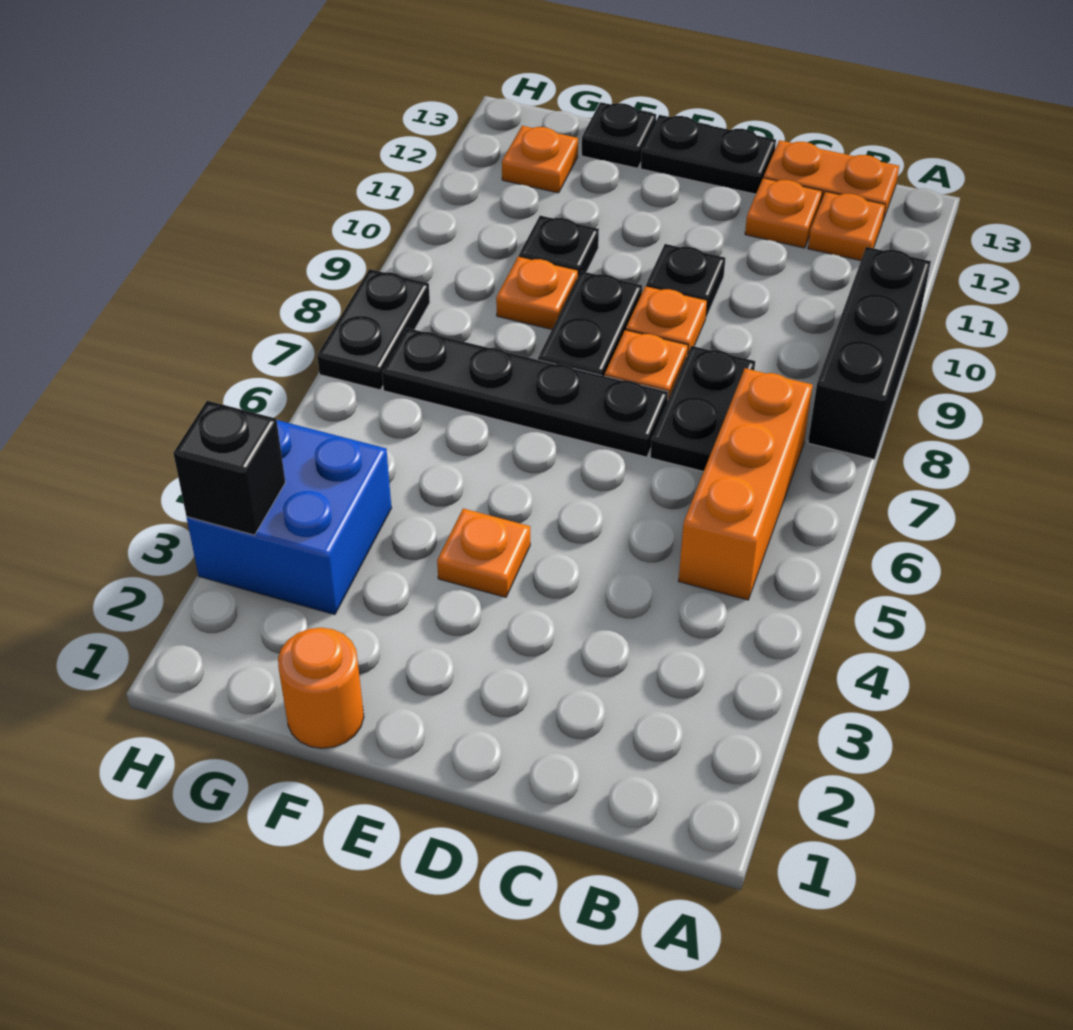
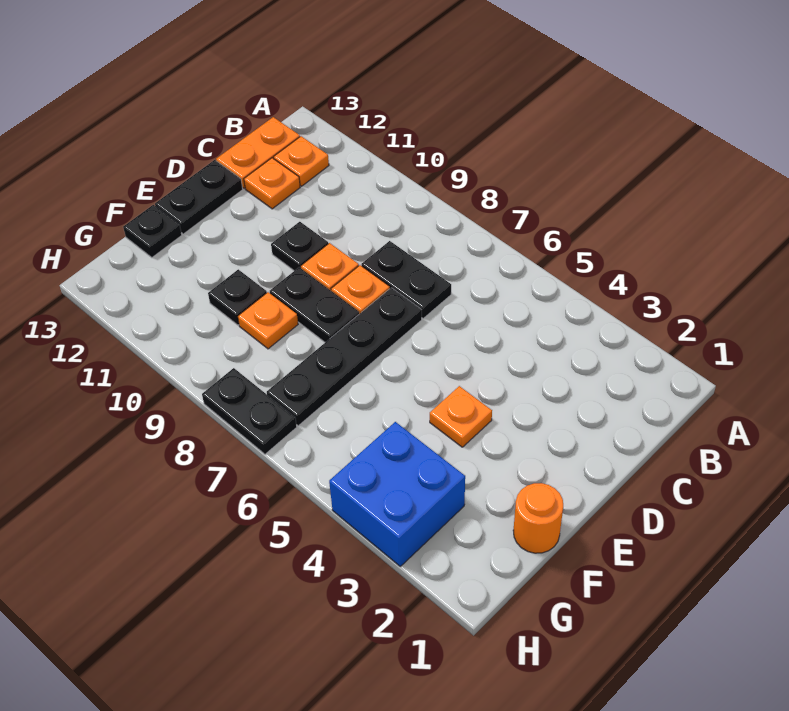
black 1x3 brick [808,247,931,459] -> none
orange 1x3 brick [679,368,813,600] -> none
orange 1x1 plate [502,126,578,193] -> none
black 1x1 brick [173,401,285,535] -> none

